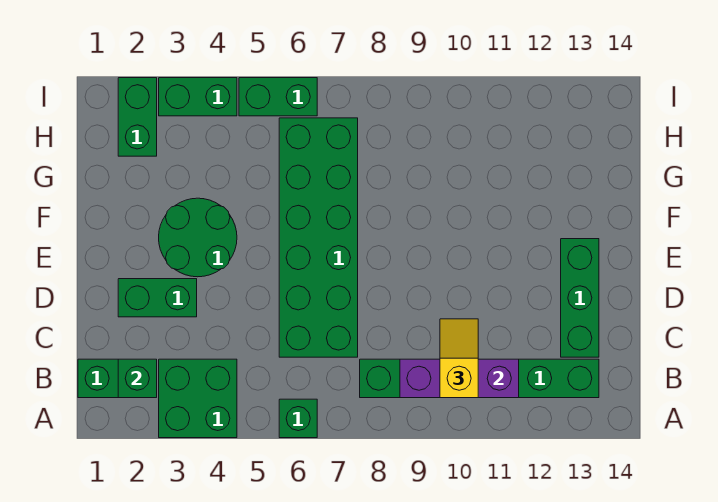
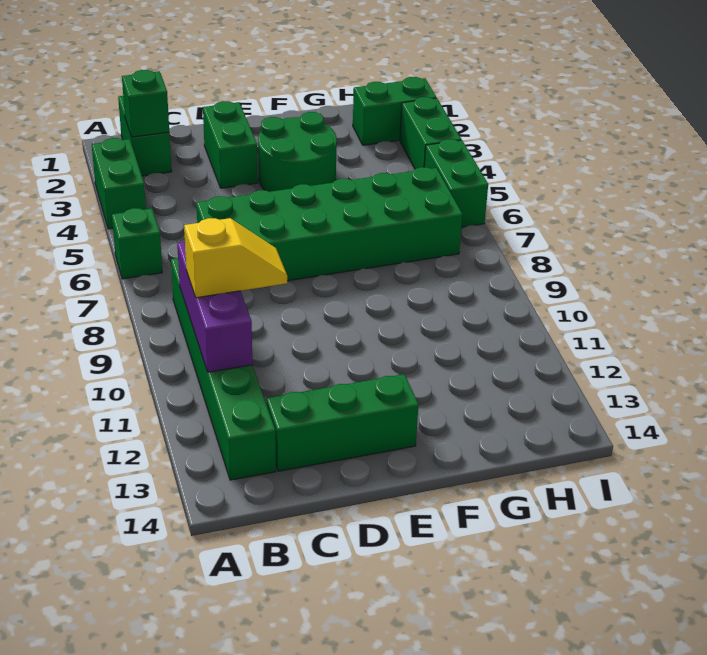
green 2x2 brick [159,359,237,438] -> green 1x2 brick [92,138,146,229]

